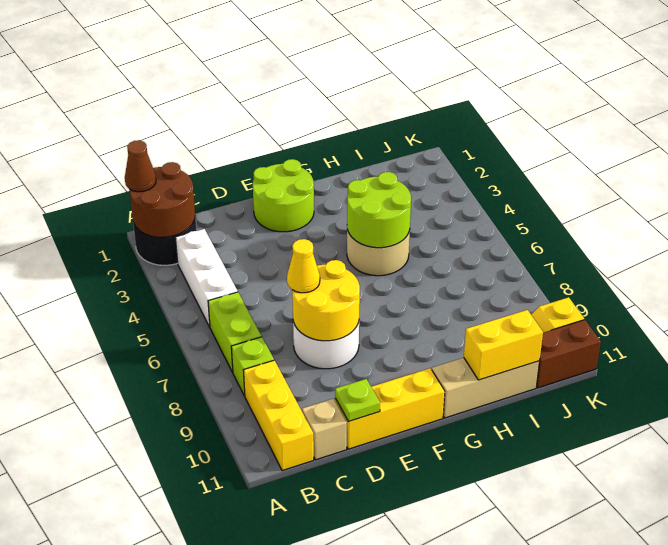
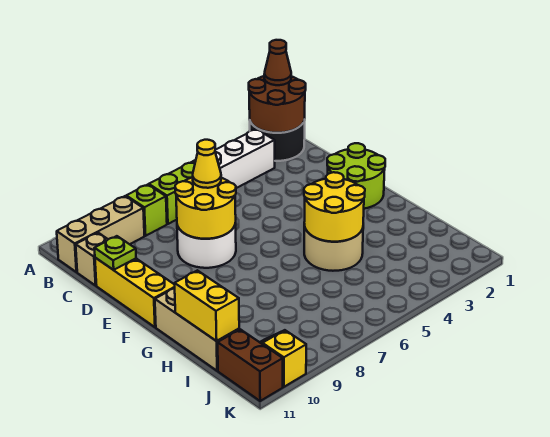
yellow 1x3 brick [243,360,314,471] -> tan 1x3 brick [57,196,144,272]
lime 2x2 round brick [347,172,411,248] -> yellow 2x2 round brick [304,172,365,242]

